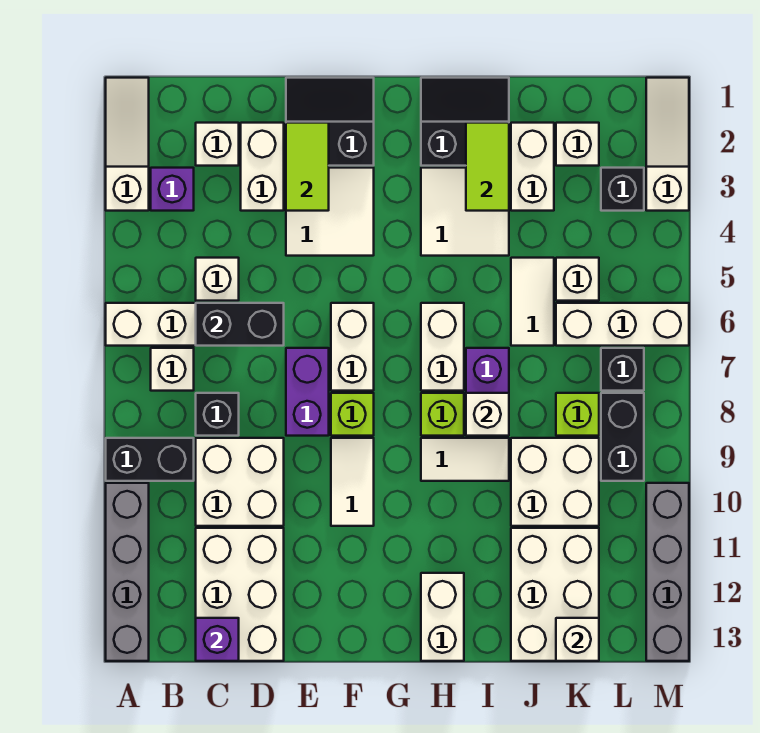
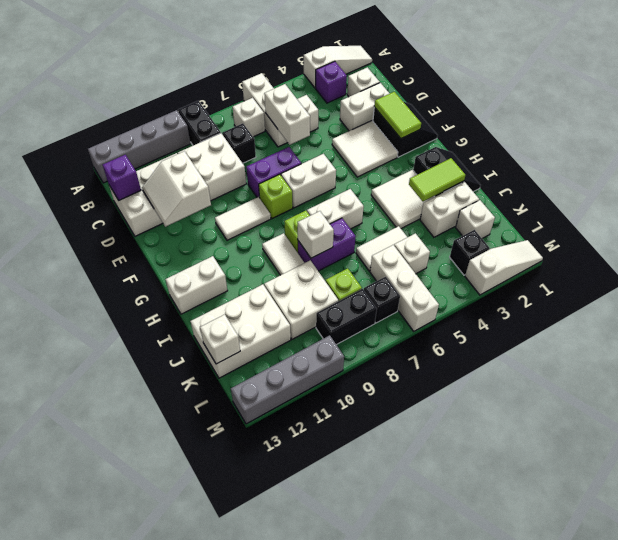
black 1x2 brick [196,303,284,346] -> white 1x2 brick [264,84,310,145]
none -> white 2x2 slope [142,151,211,227]
lime 1x2 tile [286,123,329,211] -> lime 1x2 tile turned to [374,92,421,138]

